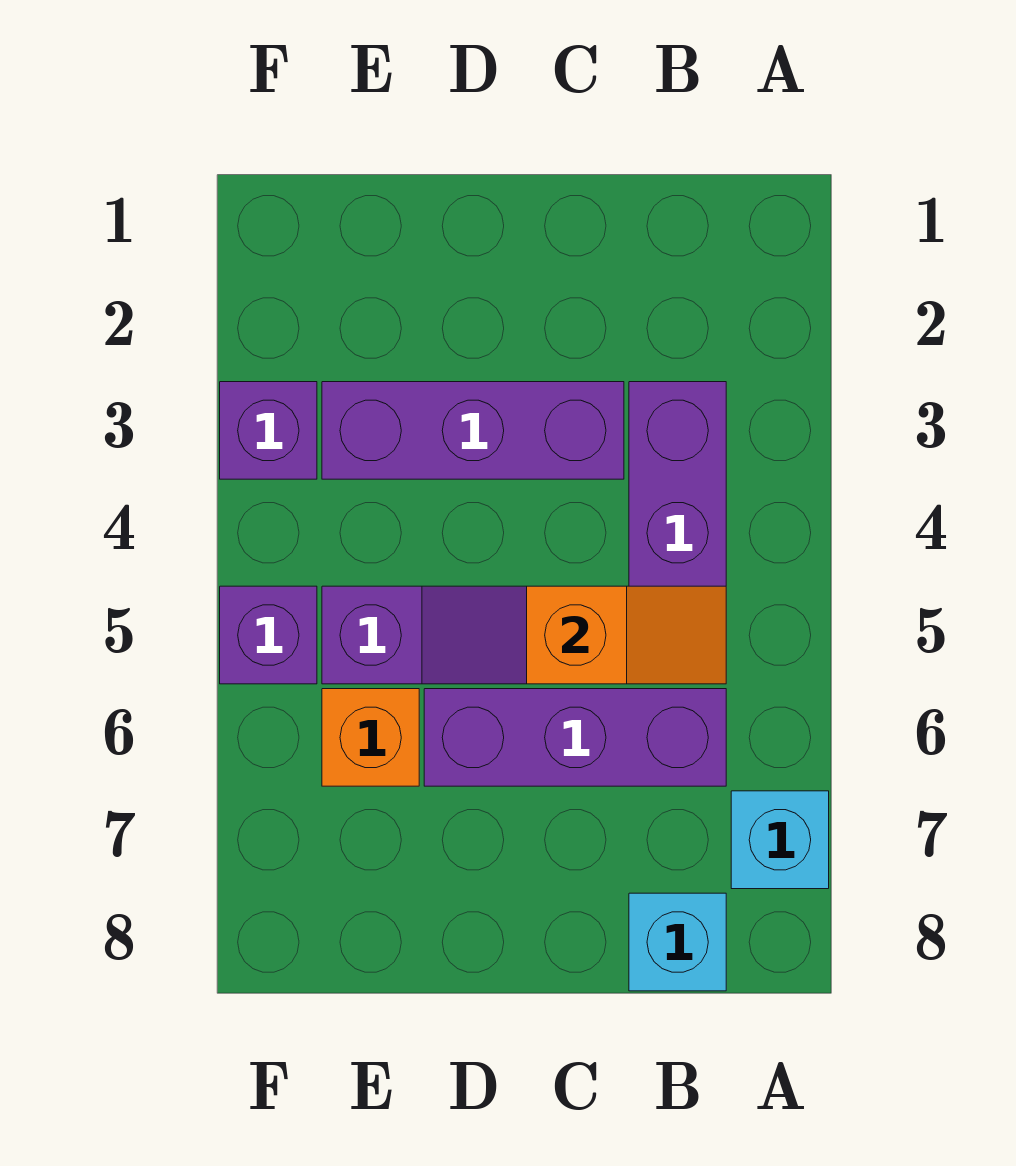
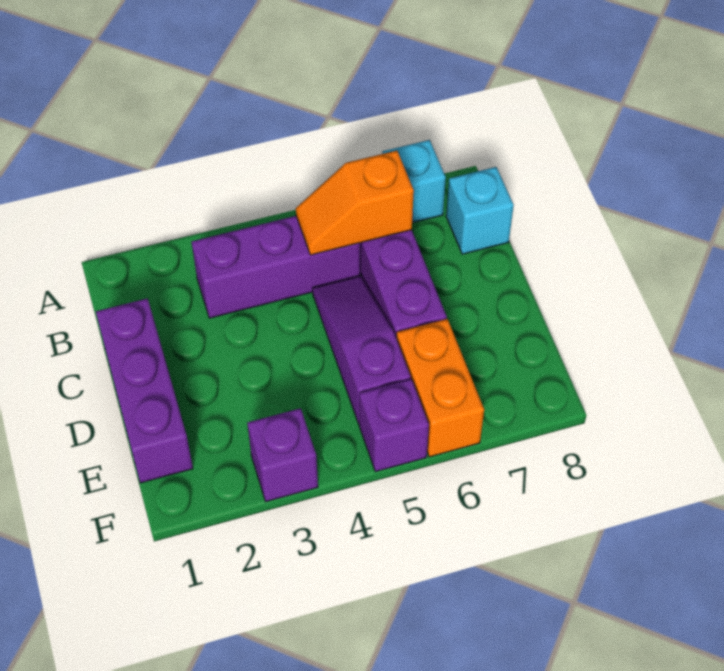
orange 1x2 slope [527,586,726,684] -> orange 1x2 slope turned to [296,151,414,255]
purple 1x3 brick [322,382,624,479] -> purple 1x3 brick moved to [96,298,193,483]
orange 1x1 brick [322,689,419,786] -> orange 1x2 brick [396,319,484,457]

